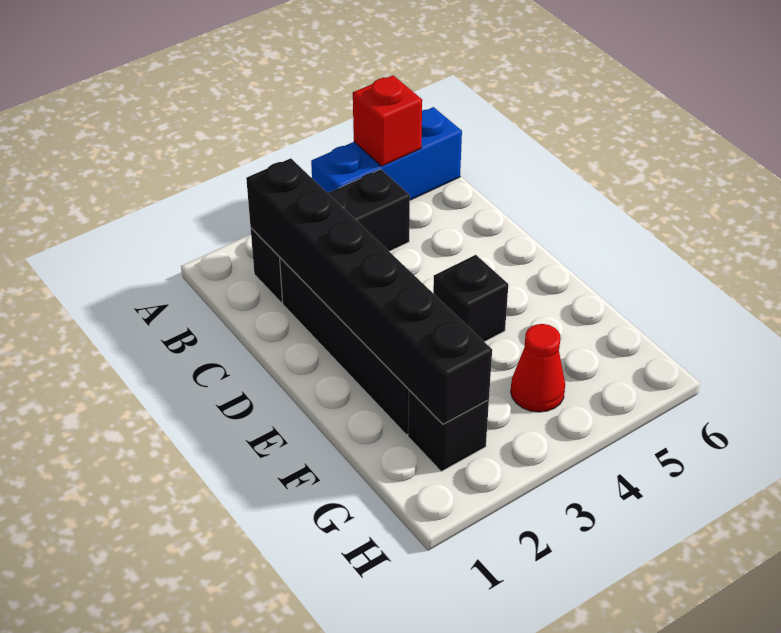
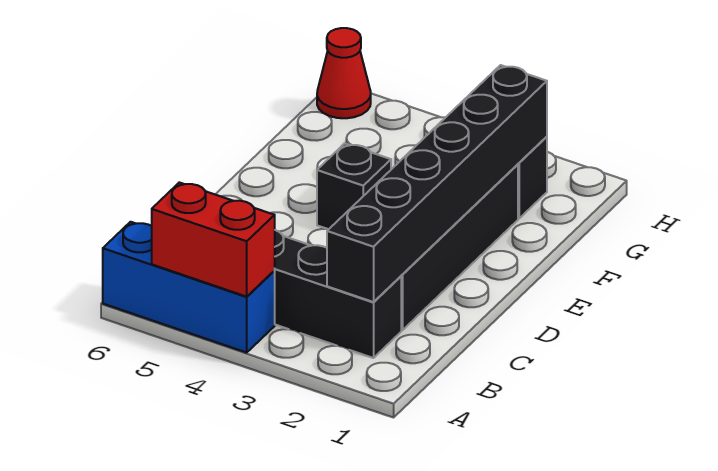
red 1x1 brick [353,75,422,166] -> red 1x2 brick [152,182,275,297]
red 1x1 cone [511,324,565,412] -> red 1x1 cone moved to [317,28,371,118]

